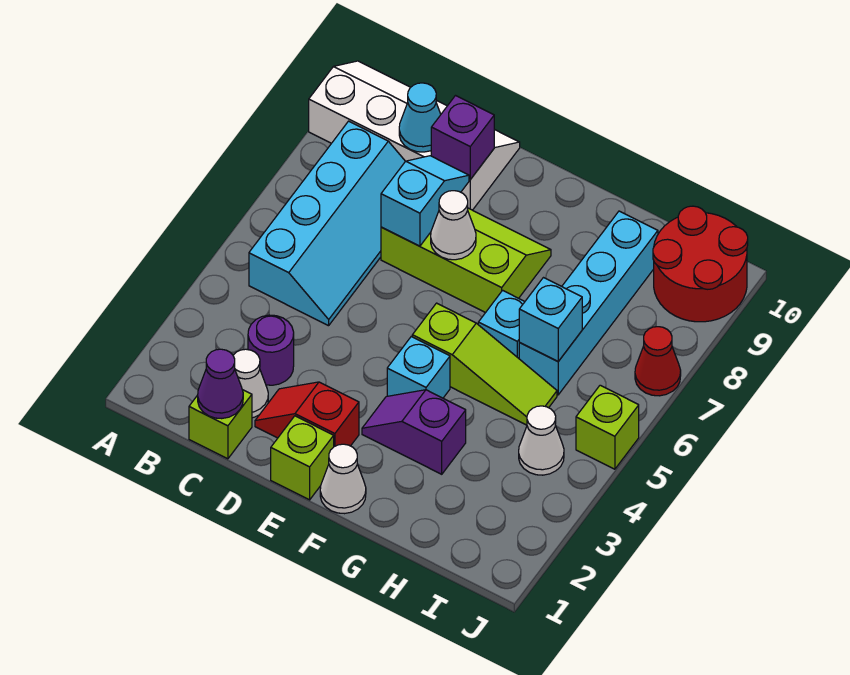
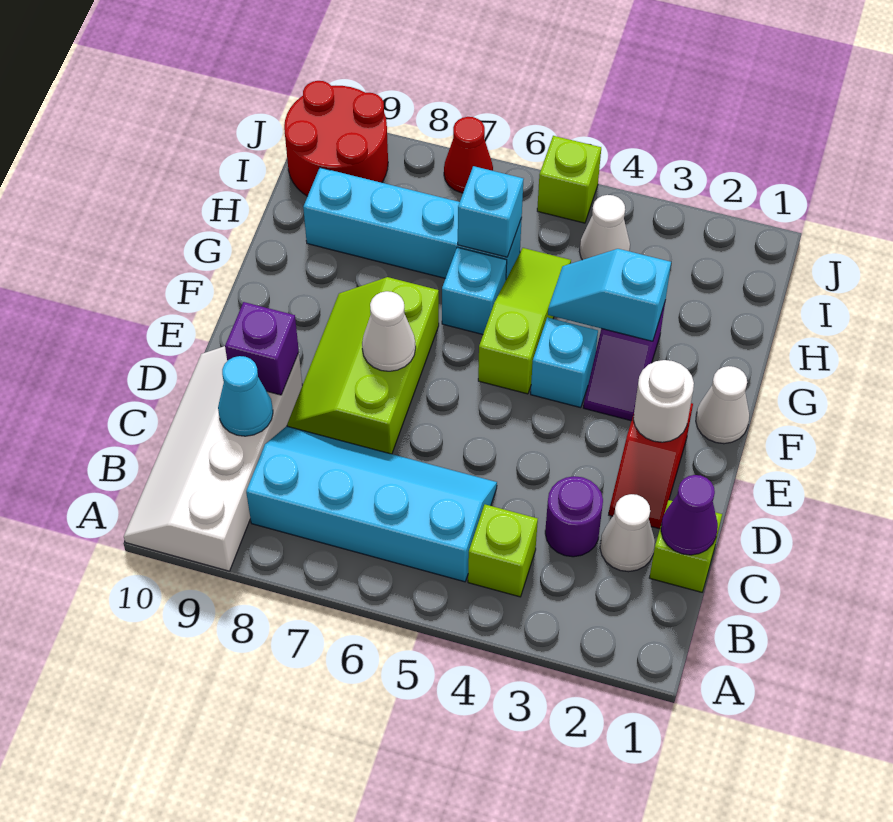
cyan 1x2 slope [381,156,469,246] -> cyan 1x2 slope moved to [548,249,671,341]
lime 1x1 brick [271,416,334,500] -> lime 1x1 brick moved to [468,504,538,597]
none -> white 1x1 round brick [633,360,694,442]

